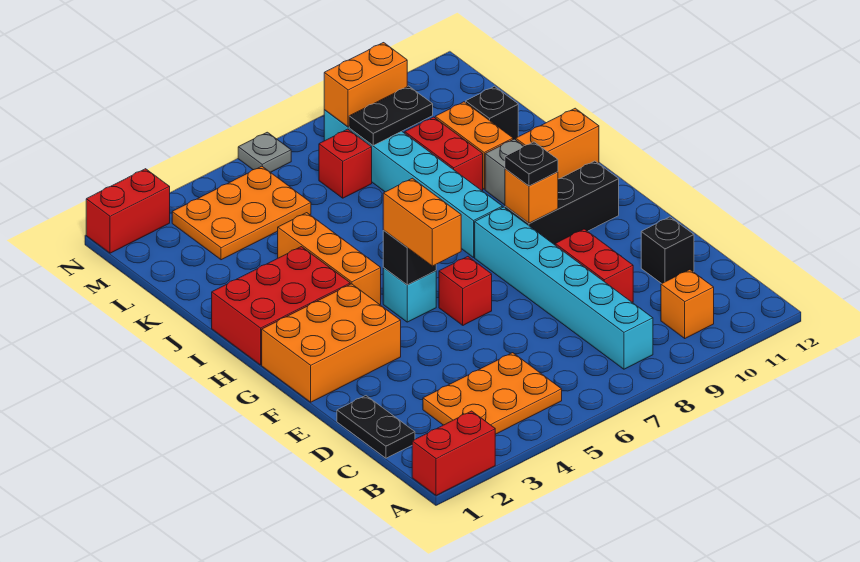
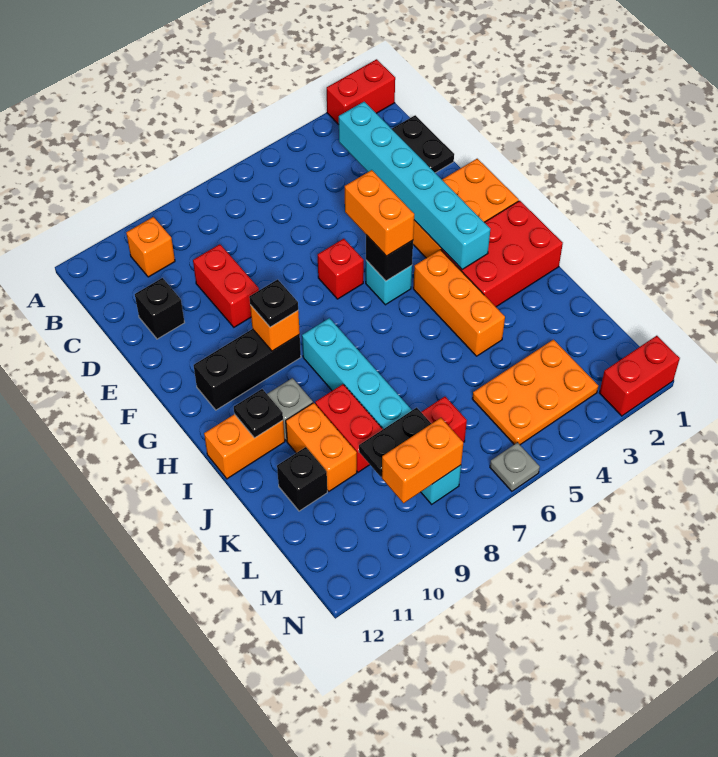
orange 2x3 plate [423,353,562,434] -> none
cyan 1x6 brick [475,207,653,369] -> cyan 1x6 brick moved to [339,102,490,269]
none -> black 1x1 plate [234,389,283,438]

